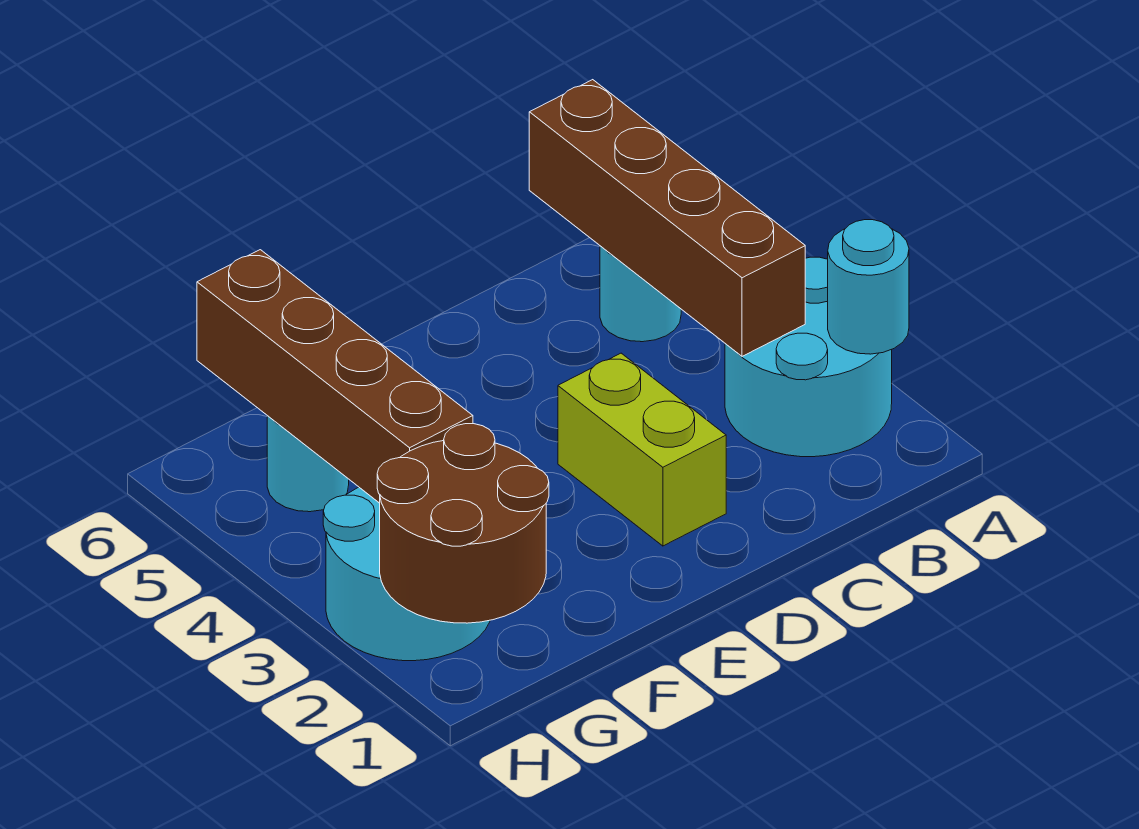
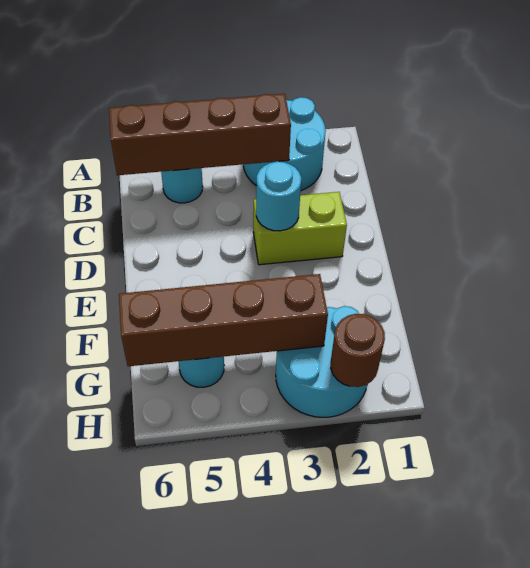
cyan 1x1 round brick [828,220,909,354] -> cyan 1x1 round brick moved to [256,161,301,231]
brown 2x2 round brick [377,424,549,623] -> brown 1x1 round brick [331,314,385,387]

